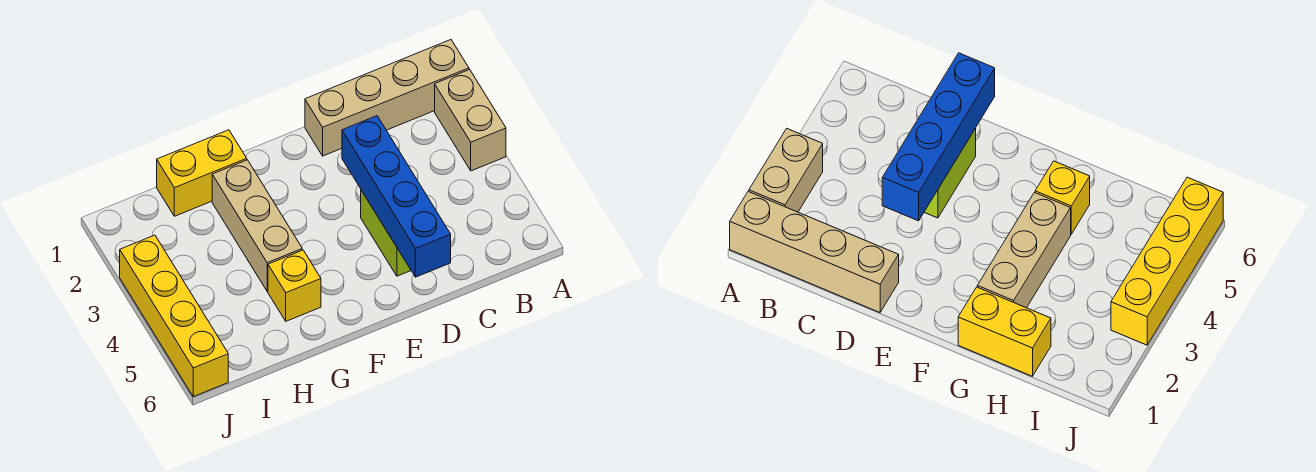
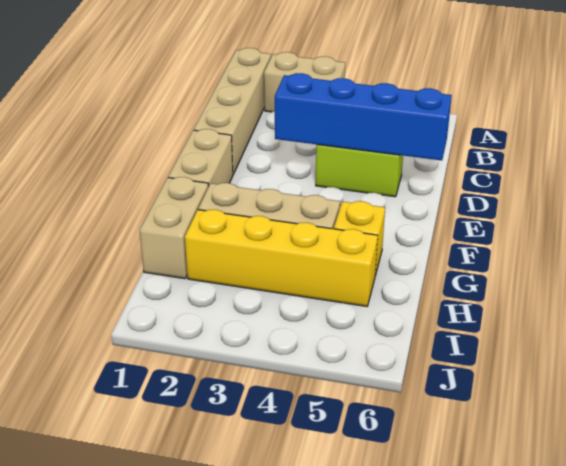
none -> tan 1x2 brick [168,129,233,187]
yellow 1x2 brick [157,130,247,216] -> tan 1x2 brick [140,177,208,279]
yellow 1x4 brick [120,235,228,397] -> yellow 1x4 brick moved to [185,210,378,306]

